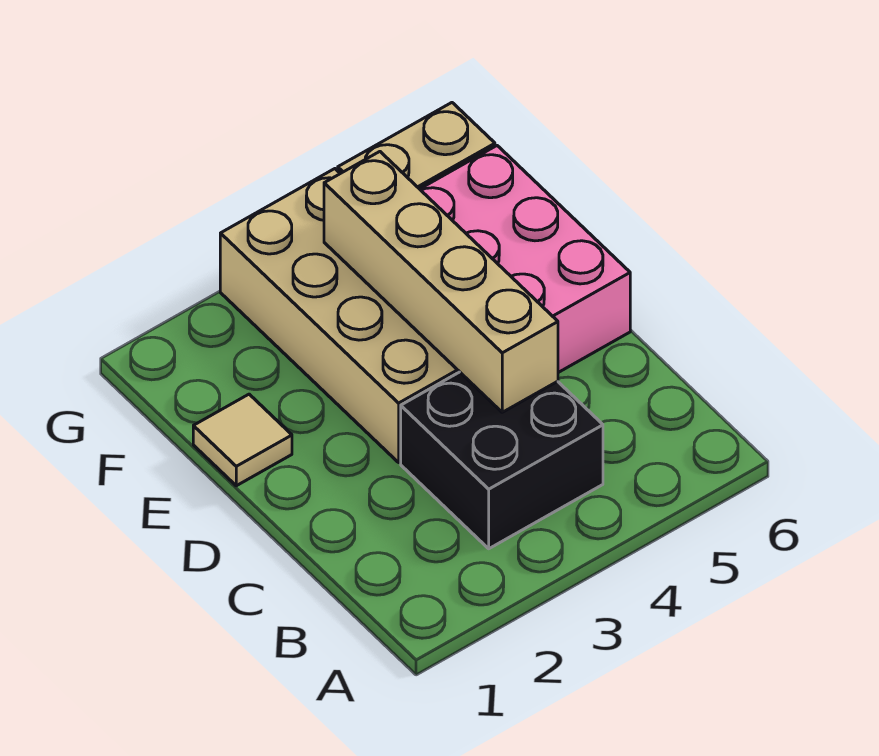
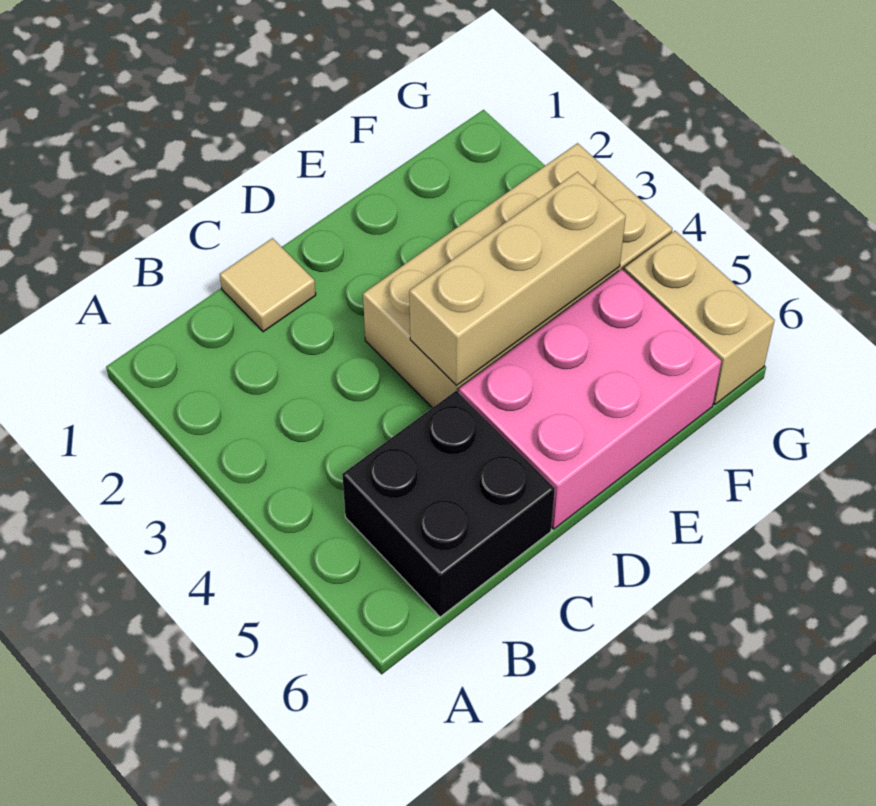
black 2x2 brick [401,372,603,549] -> black 2x2 brick moved to [342,391,555,617]
tan 1x4 brick [324,152,558,412] -> tan 1x3 brick [409,172,626,386]
tan 1x1 tile [193,394,292,486] -> tan 1x1 tile moved to [220,238,316,332]

